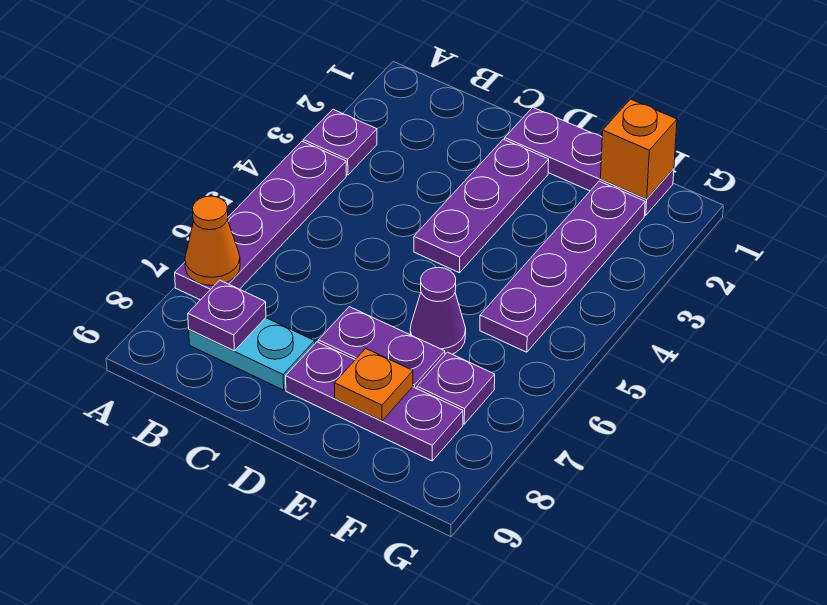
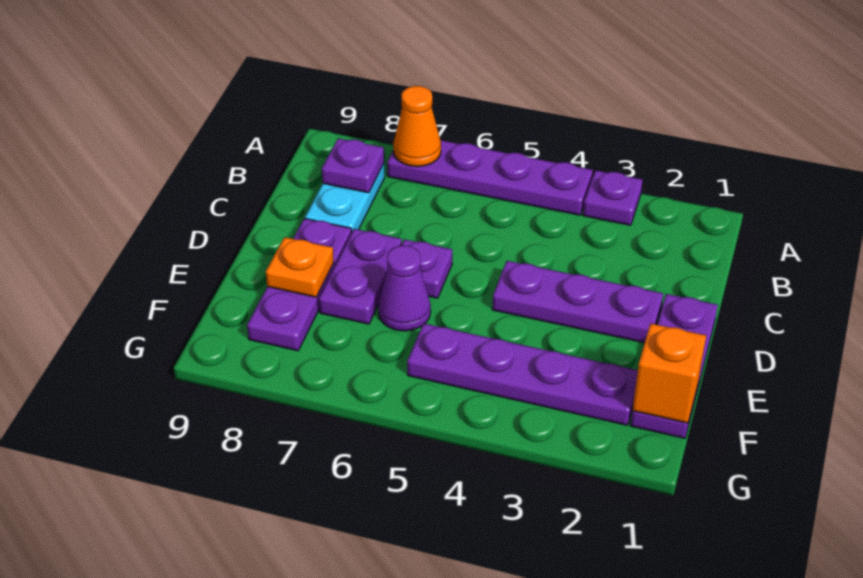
purple 1x1 plate [417,352,495,424] -> purple 1x1 plate moved to [401,239,452,298]

